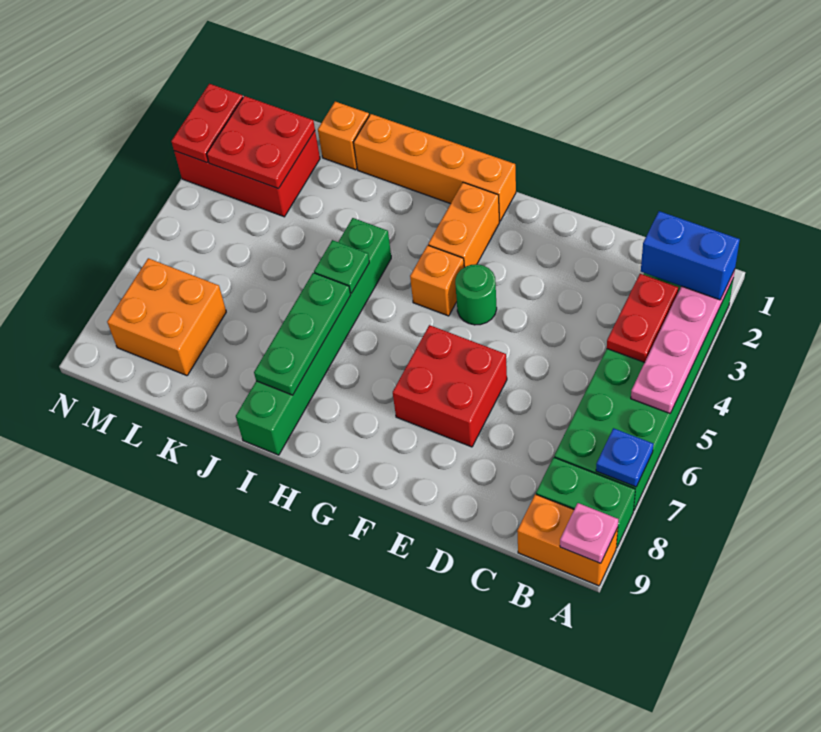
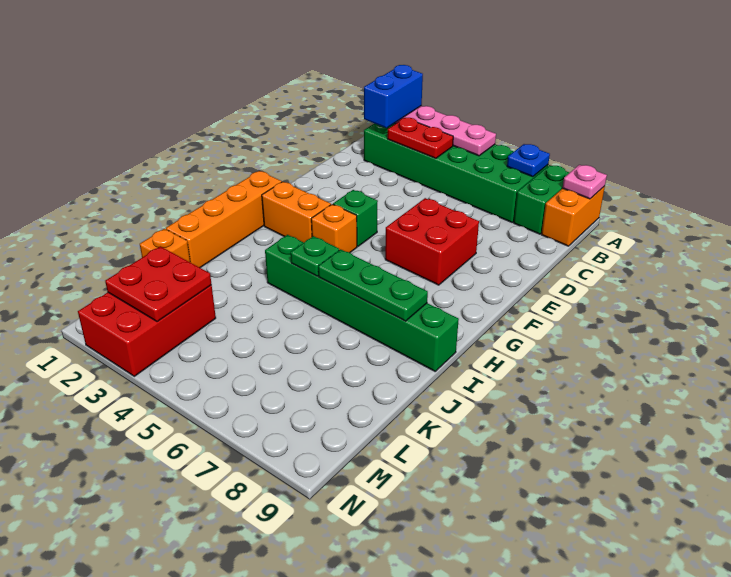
green 1x1 round brick [455,264,497,325] -> green 1x1 brick [333,190,378,247]
orange 2x2 brick [107,258,226,376] -> none
red 1x2 plate [171,84,243,163] -> none

